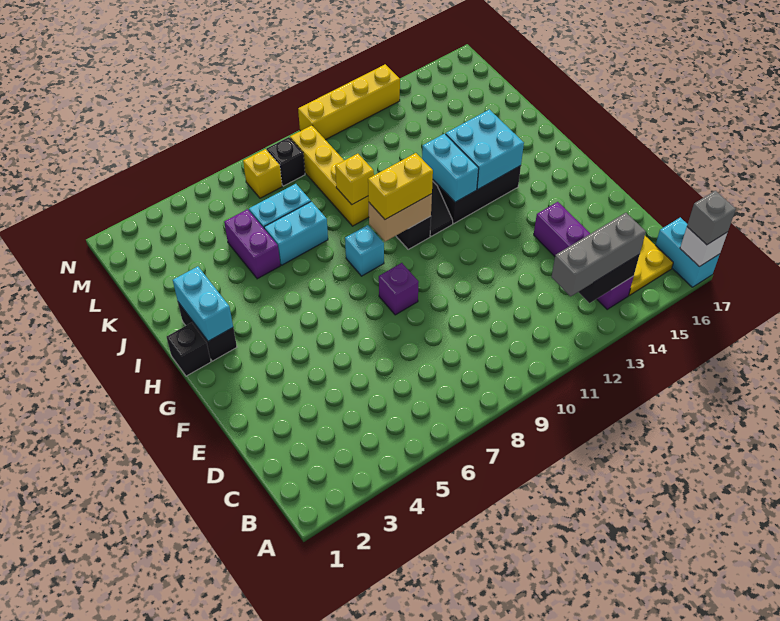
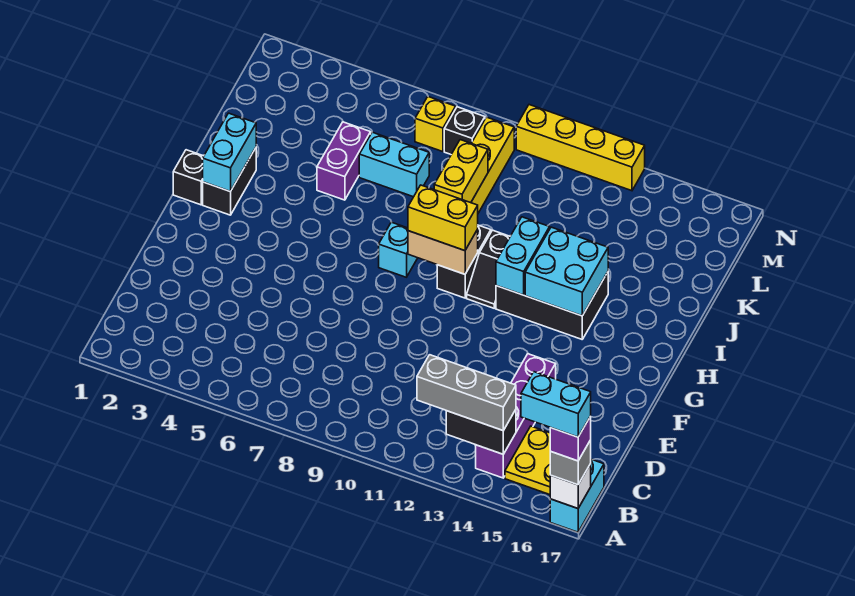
purple 1x1 brick [379,263,419,315] -> purple 1x1 brick moved to [550,416,591,461]
cyan 1x2 brick [264,202,328,265] -> cyan 1x2 brick moved to [521,372,591,437]
yellow 1x1 brick [335,154,374,205] -> yellow 1x2 brick [434,140,488,203]

